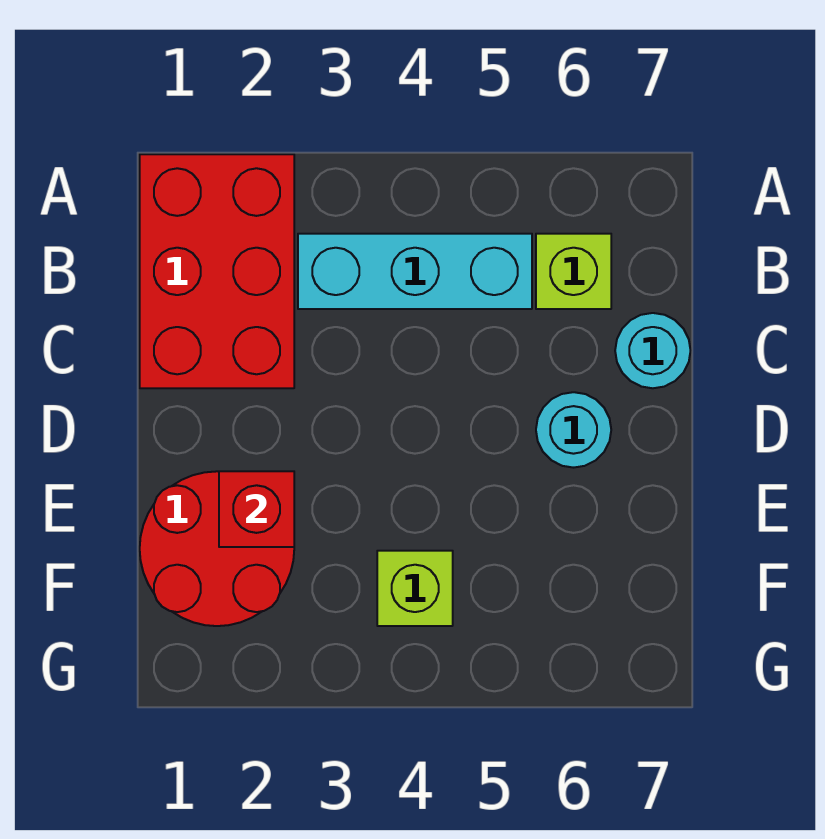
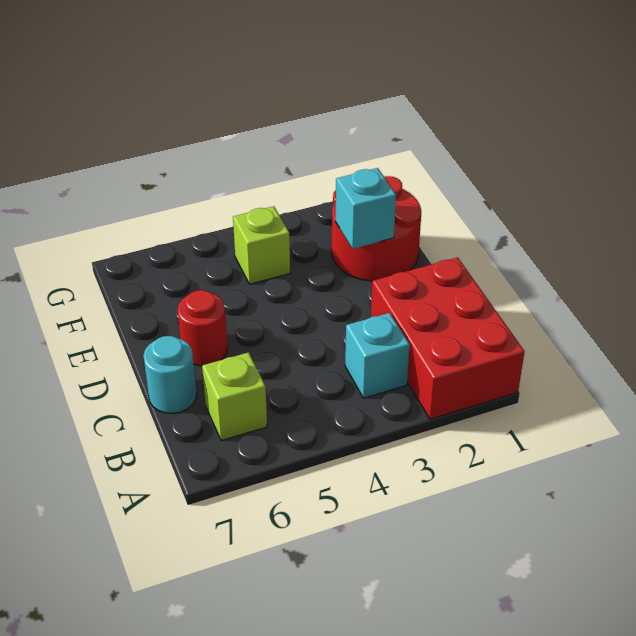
cyan 1x3 brick [298,234,532,309] -> cyan 1x1 brick [345,313,410,398]
cyan 1x1 round brick [536,392,611,468] -> red 1x1 round brick [178,290,228,366]
red 1x1 brick [219,471,294,547] -> cyan 1x1 brick [336,168,396,249]

